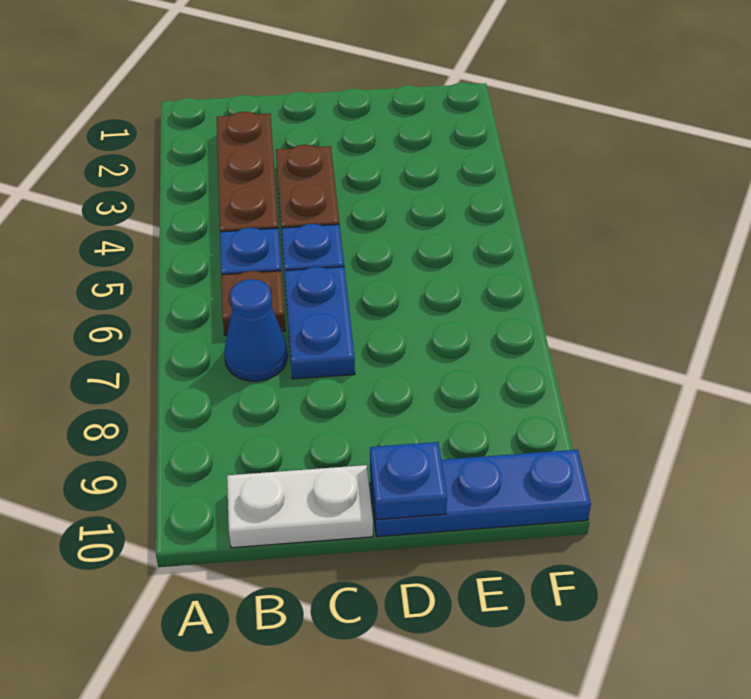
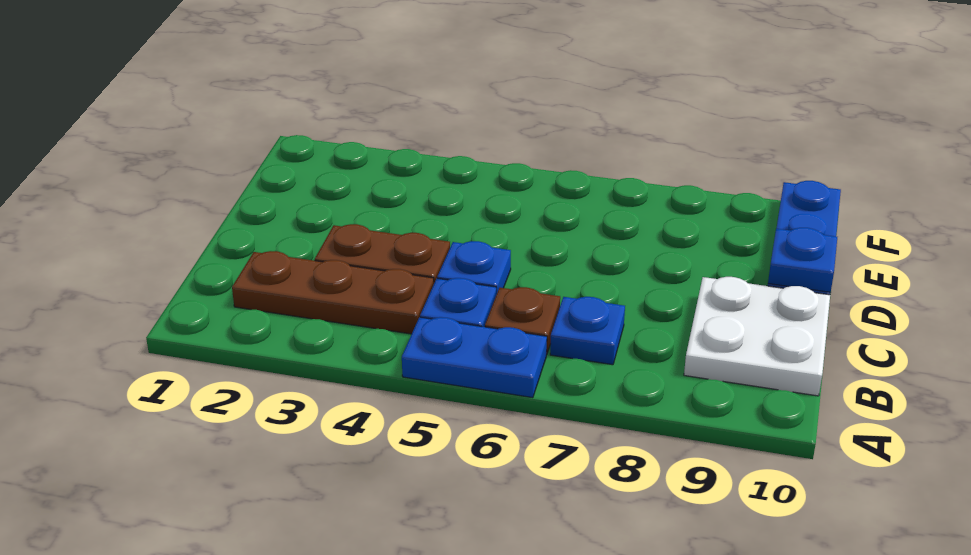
blue 1x1 cone [224,279,287,381] -> blue 1x1 plate [550,297,625,365]
white 1x2 plate [227,465,373,548] -> white 2x2 plate [684,277,830,396]
blue 1x2 plate [285,267,355,379] -> blue 1x2 plate moved to [402,317,547,398]

